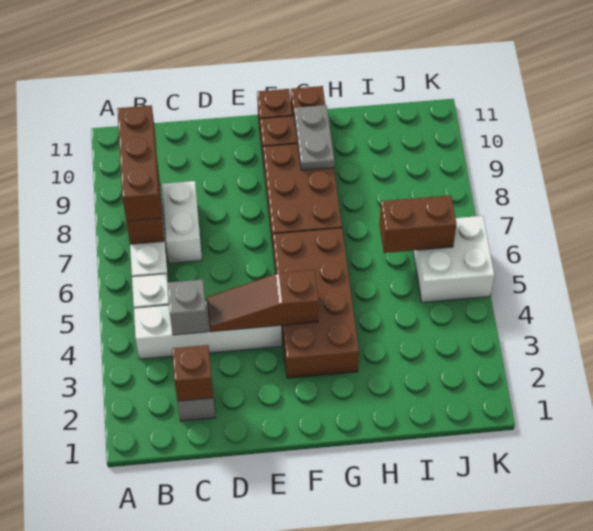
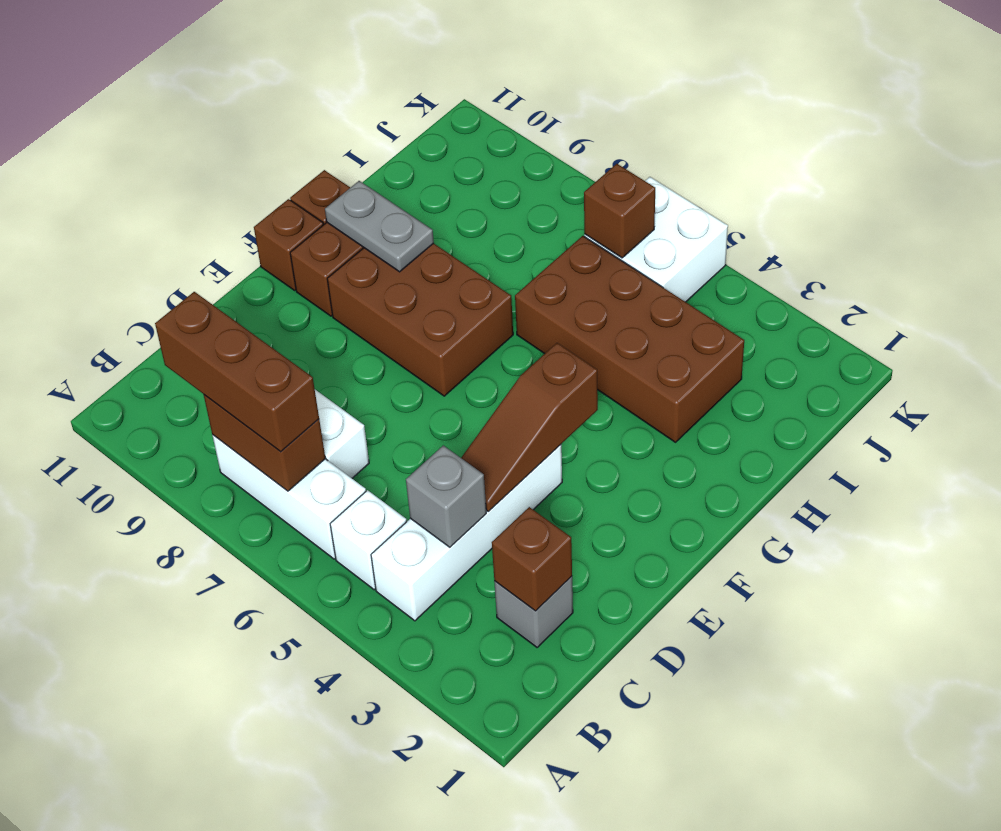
brown 2x4 brick [273,228,359,378] -> brown 2x4 brick moved to [515,236,744,442]
brown 1x2 brick [379,195,457,253] -> brown 1x1 brick [584,164,655,258]

